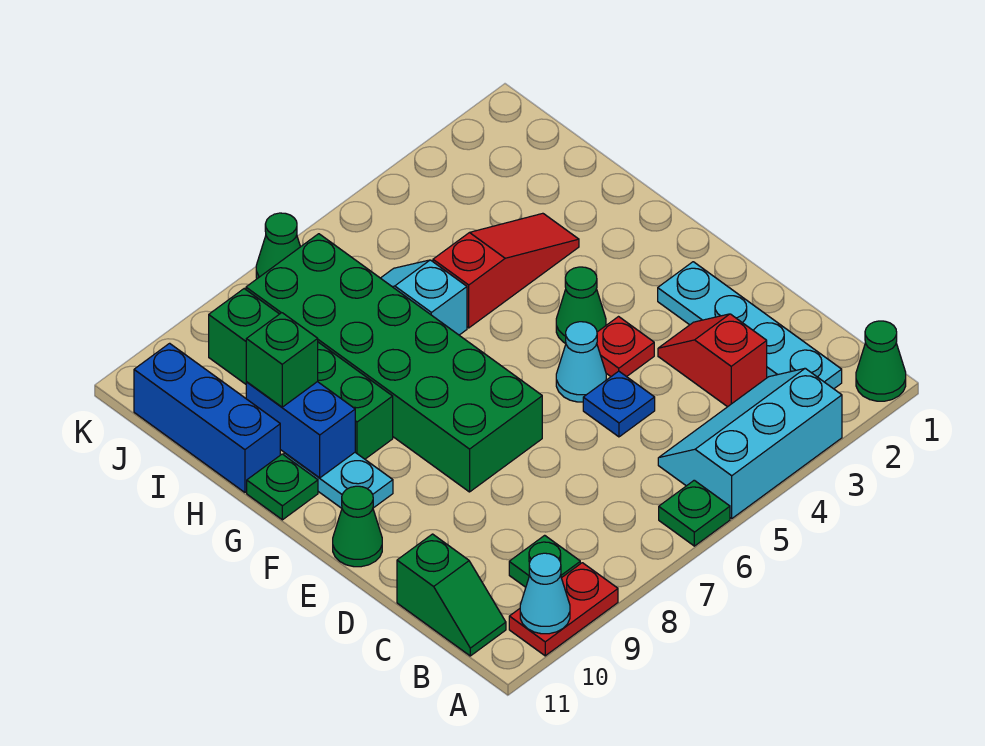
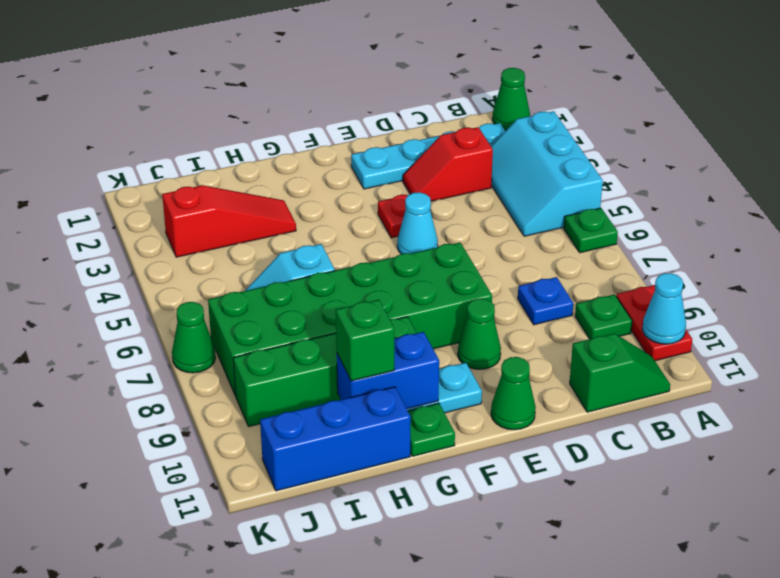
blue 1x1 plate [583,371,655,437] -> blue 1x1 plate moved to [518,277,573,325]
green 1x1 cone [556,267,606,343] -> green 1x1 cone moved to [458,299,501,369]
red 1x3 slope [433,213,579,328] -> red 1x3 slope turned to [162,185,296,257]

